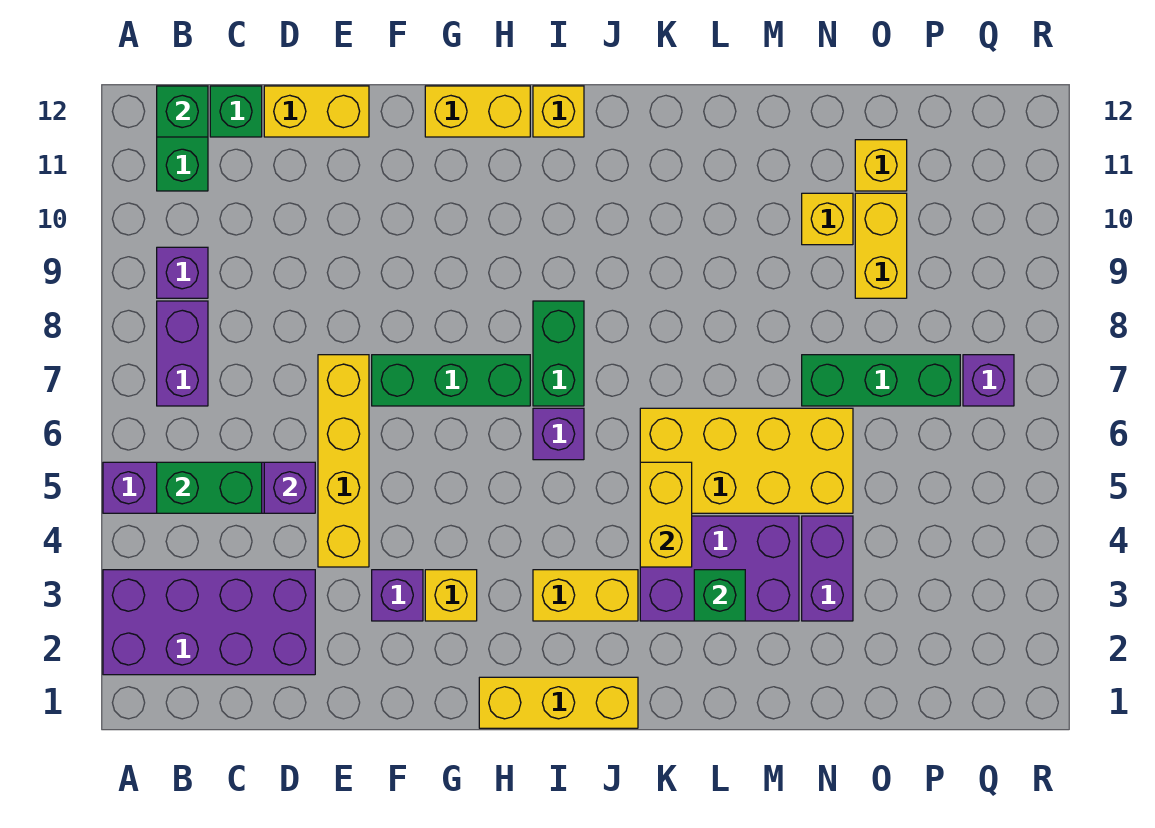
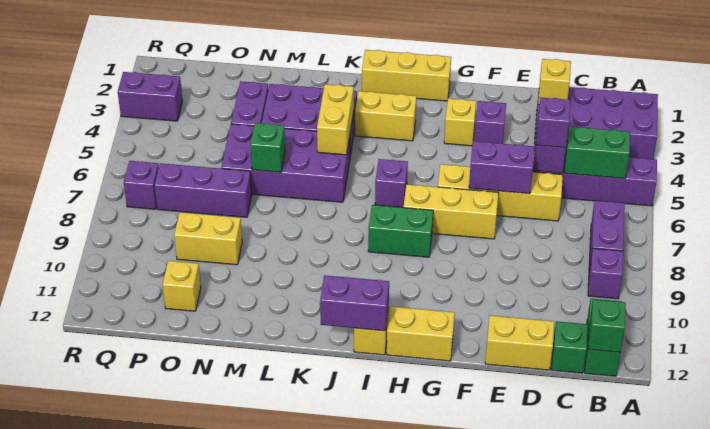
none -> purple 1x1 brick [536,98,570,148]
yellow 1x4 brick [318,355,369,567] -> yellow 1x4 brick turned to [438,164,563,221]
none -> purple 1x2 brick [469,141,534,194]
green 1x3 brick [372,355,530,406] -> yellow 1x3 brick [403,184,498,239]
green 1x2 brick [533,301,584,406] -> green 1x2 brick turned to [368,205,433,257]
none -> purple 1x2 brick [320,275,389,331]
yellow 2x4 brick [640,408,853,513] -> purple 2x4 brick [221,124,350,202]
green 1x1 brick [694,570,745,621] -> green 1x1 brick moved to [250,123,285,172]
green 1x3 brick [802,355,960,406] -> purple 1x3 brick [154,163,252,217]
yellow 1x1 brick [802,193,853,245] -> yellow 1x1 brick moved to [538,59,571,105]
yellow 1x2 brick [855,193,907,298] -> yellow 1x2 brick turned to [174,212,242,265]
none -> purple 1x2 brick [118,72,182,121]

